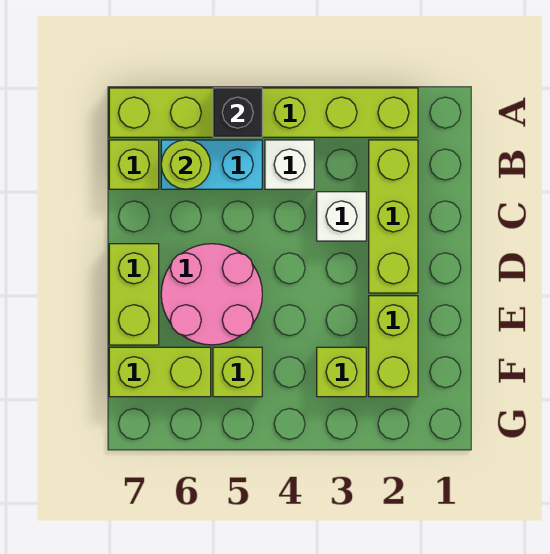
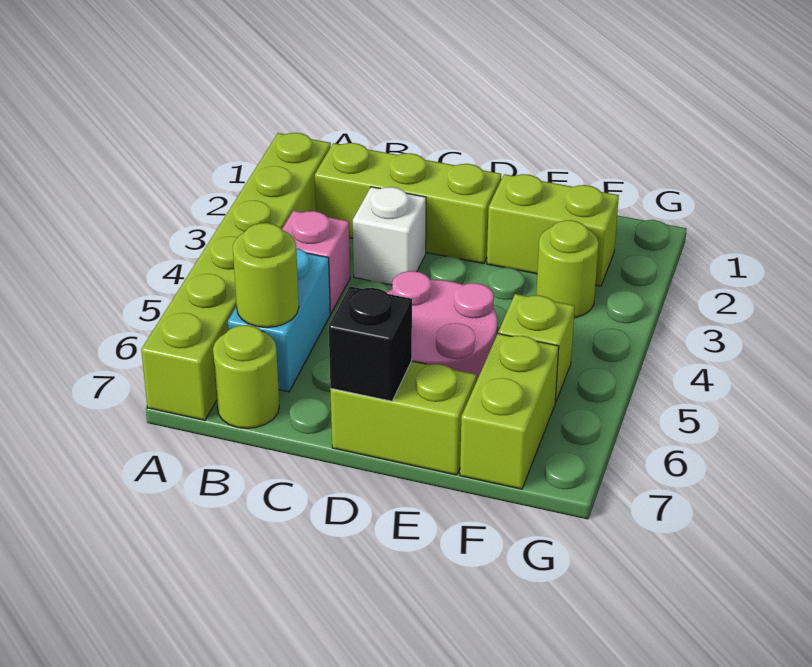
black 1x1 brick [213,88,262,137] -> black 1x1 brick moved to [329,286,412,401]
white 1x1 brick [265,140,314,189] -> pink 1x1 brick [282,211,350,314]
lime 1x1 brick [109,140,159,189] -> lime 1x1 round brick [213,325,279,428]
lime 1x1 brick [317,347,366,397] -> lime 1x1 round brick [536,220,599,318]

